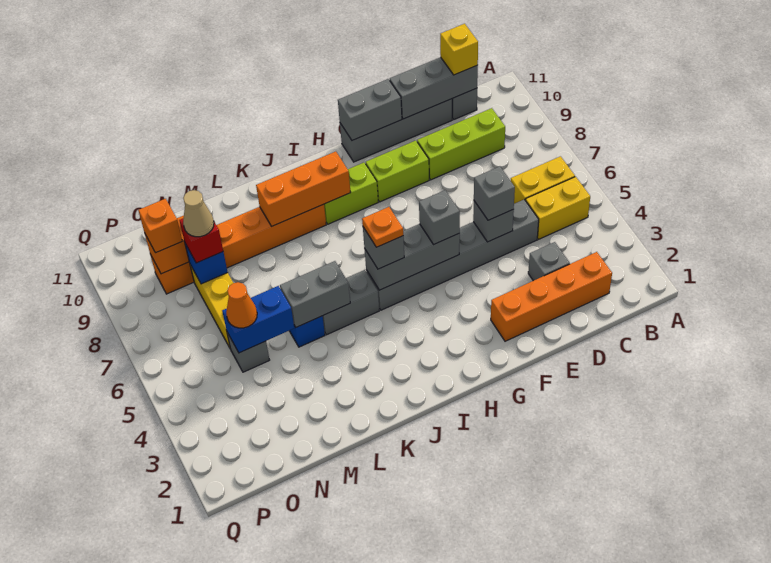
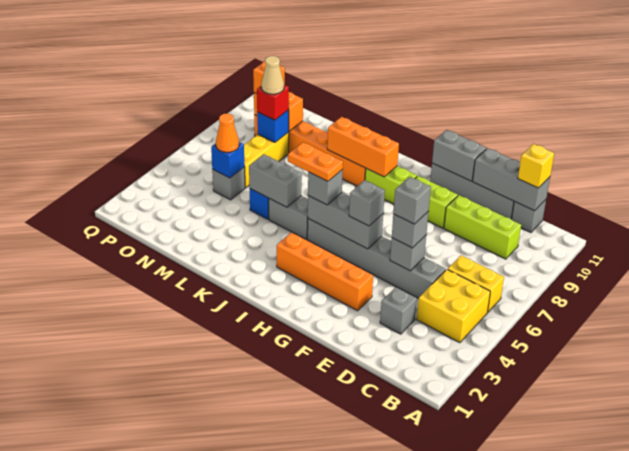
yellow 1x2 brick [525,177,590,239] -> yellow 2x2 brick [417,269,490,343]
orange 1x4 brick [491,252,612,341] -> orange 1x4 brick moved to [277,232,373,311]
none -> grey 1x1 brick [393,177,431,224]
orange 1x1 plate [362,207,403,247] -> orange 1x2 plate [288,142,343,181]
blue 1x2 brick [222,286,294,353] -> blue 1x1 brick [211,142,245,178]

